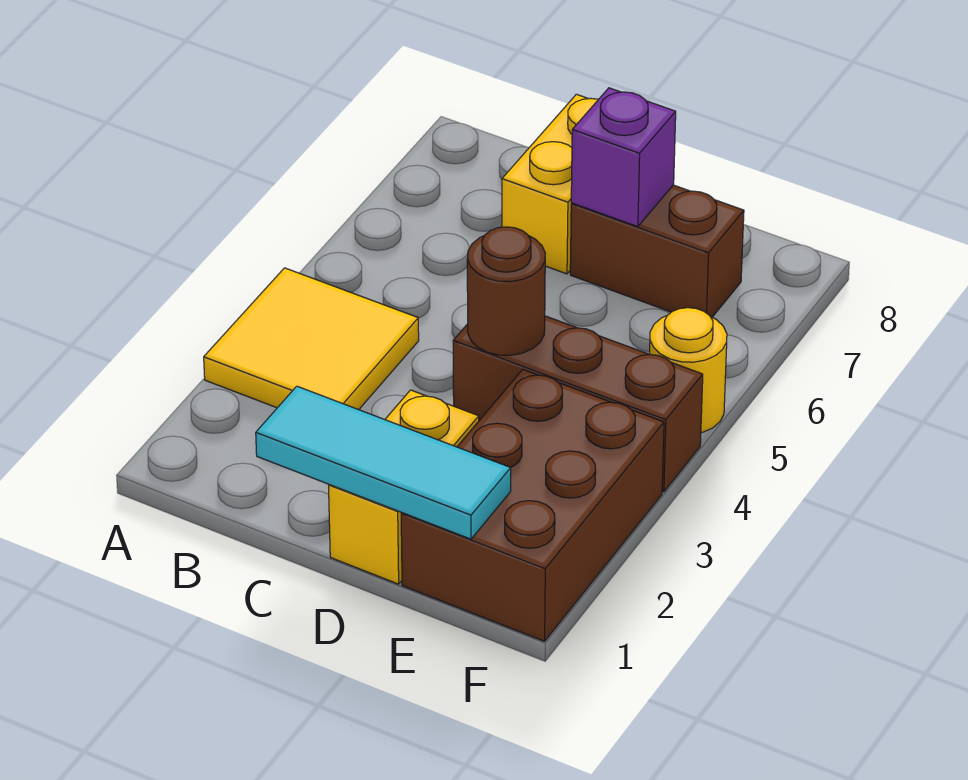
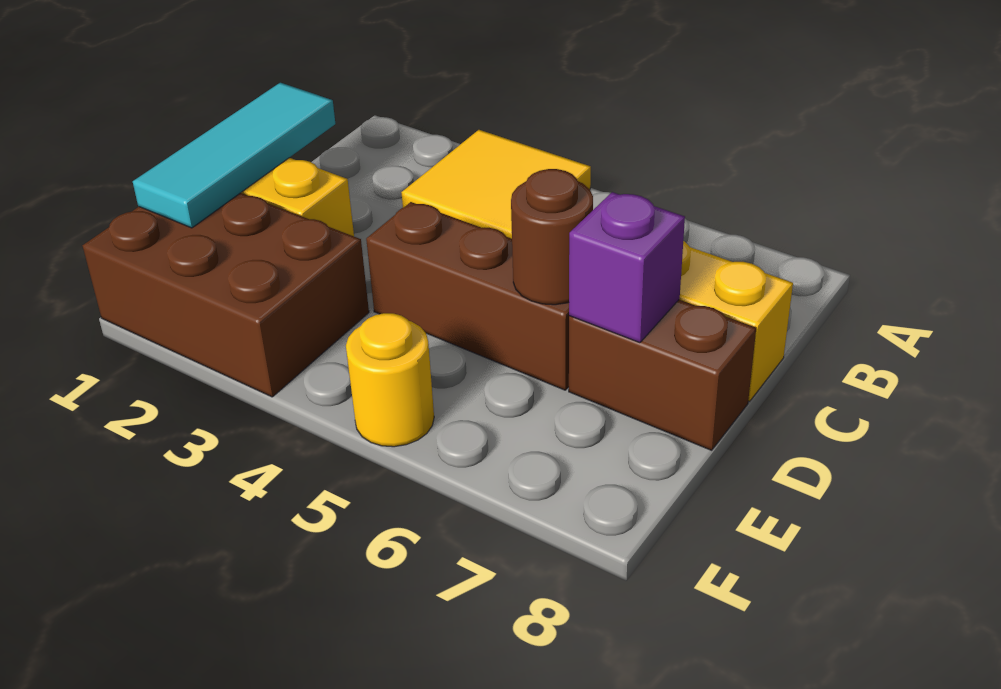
brown 1x3 brick [453,316,703,492] -> brown 1x3 brick turned to [366,202,569,390]
brown 1x1 round brick [467,227,545,355] -> brown 1x1 round brick moved to [511,169,593,305]
brown 1x2 brick [570,185,744,317] -> brown 1x2 brick turned to [569,300,756,450]

